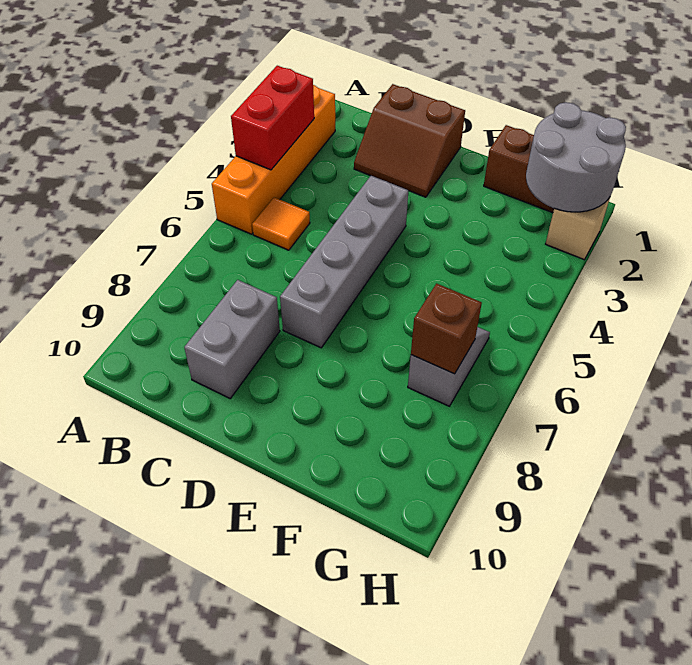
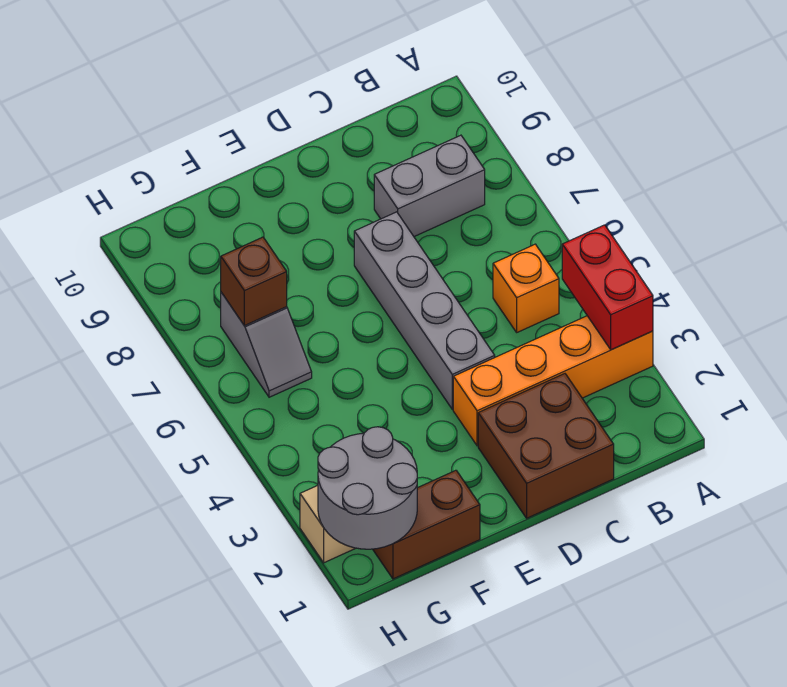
orange 1x4 brick [212,85,335,234] -> orange 1x4 brick turned to [453,316,653,446]
orange 1x1 tile [252,197,310,250] -> orange 1x1 brick [493,244,559,332]
brown 2x2 slope [354,84,465,197] -> brown 2x2 brick [478,374,614,518]
grey 1x2 brick [184,280,280,398] -> grey 1x2 brick turned to [374,135,485,237]

